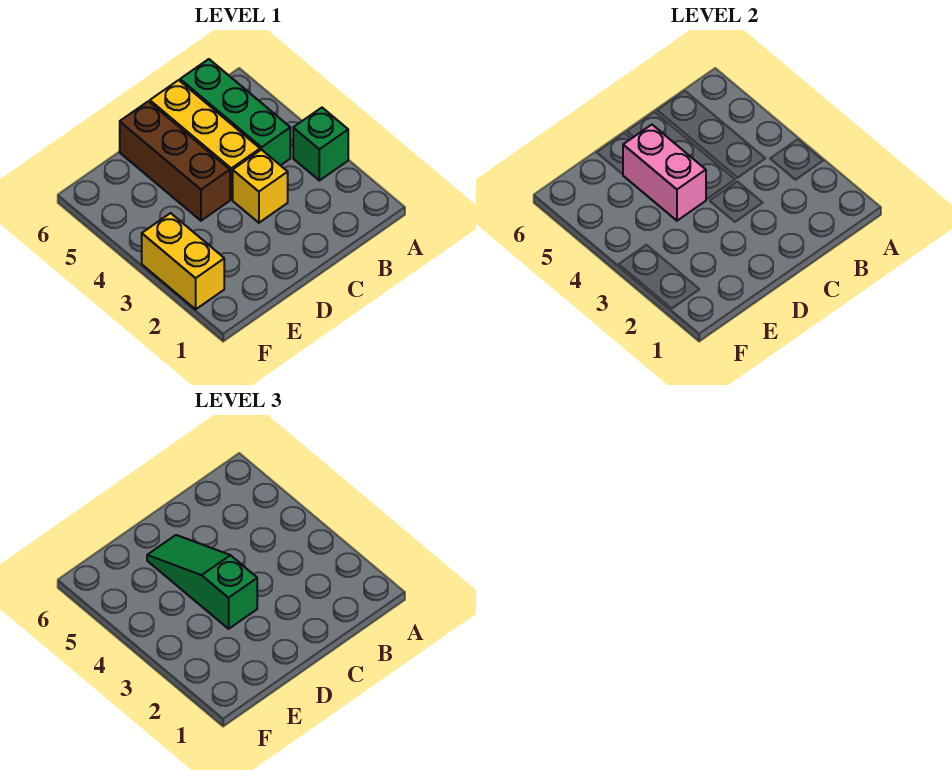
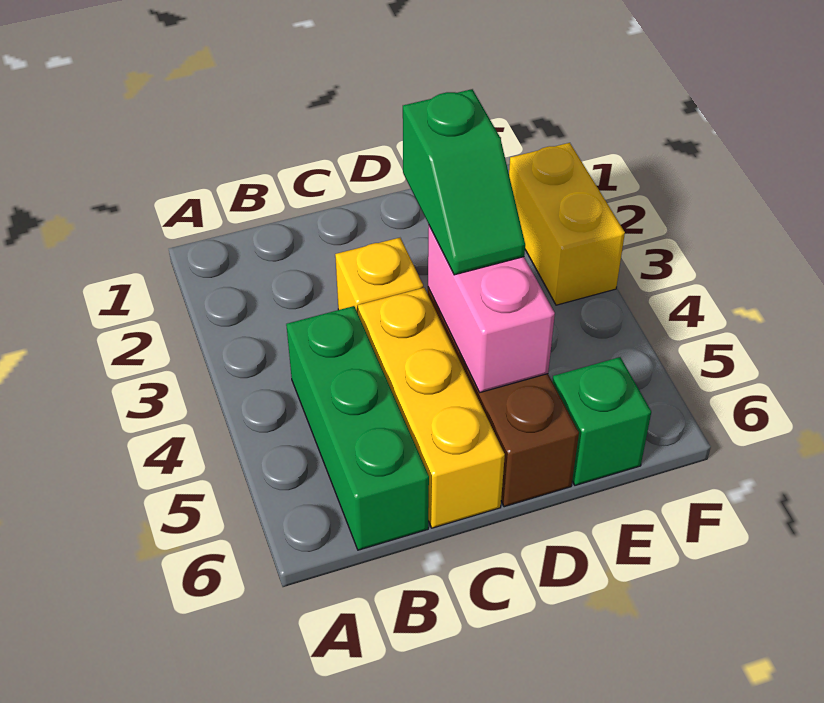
green 1x1 brick [293,108,348,180] -> green 1x1 brick moved to [552,357,651,485]
green 1x3 slope [147,535,257,629] -> green 1x2 slope [403,89,525,275]

